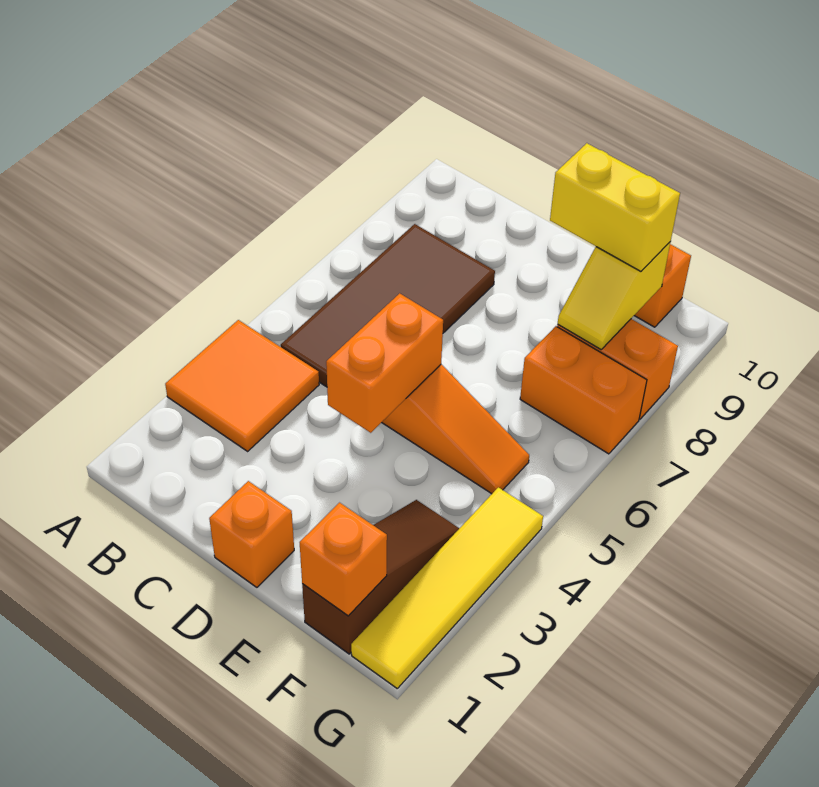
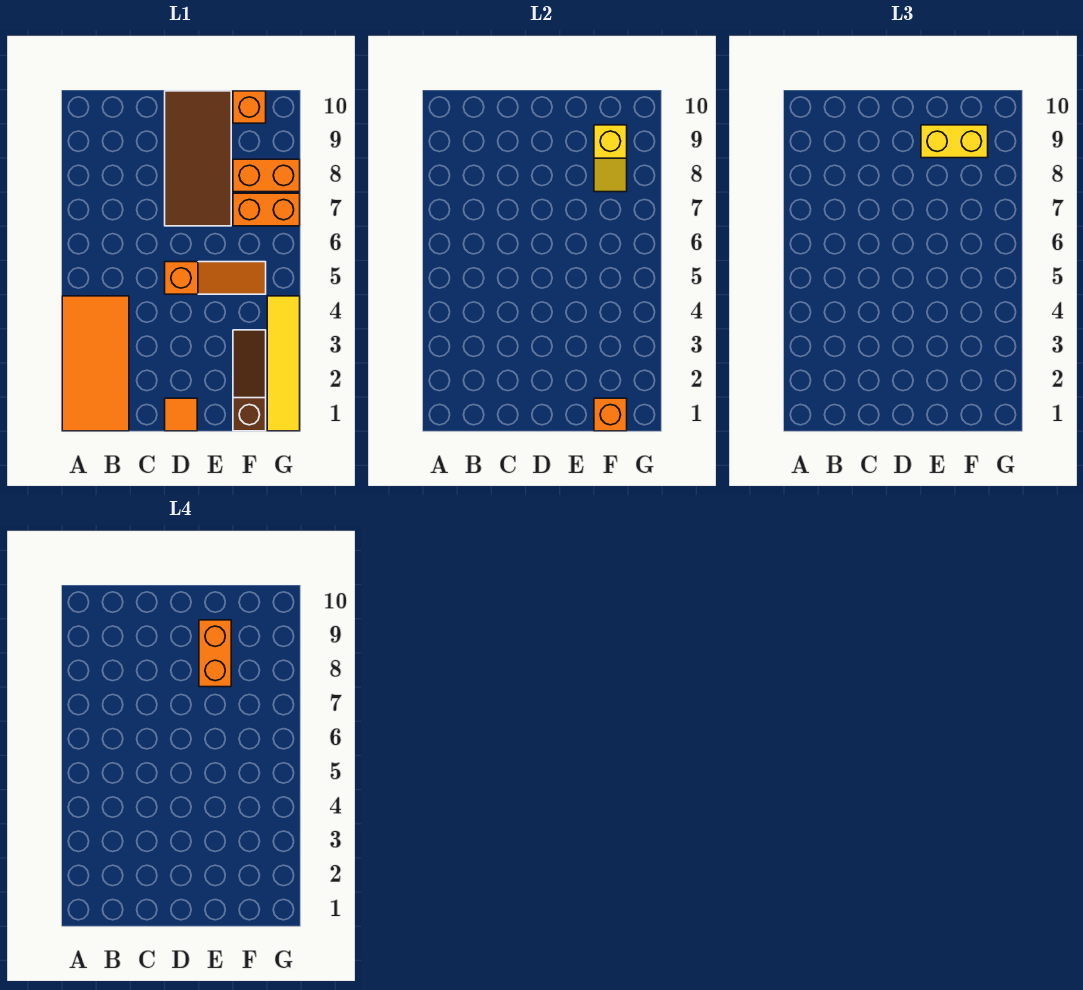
orange 2x2 tile [165,320,319,451] -> orange 2x4 tile [62,296,129,431]
brown 2x4 tile [281,224,495,387] -> brown 2x4 tile moved to [165,91,231,226]
orange 1x1 brick [209,481,294,587] -> orange 1x1 tile [165,398,197,431]
orange 1x2 brick [326,293,443,433] -> orange 1x2 brick moved to [199,620,231,687]

